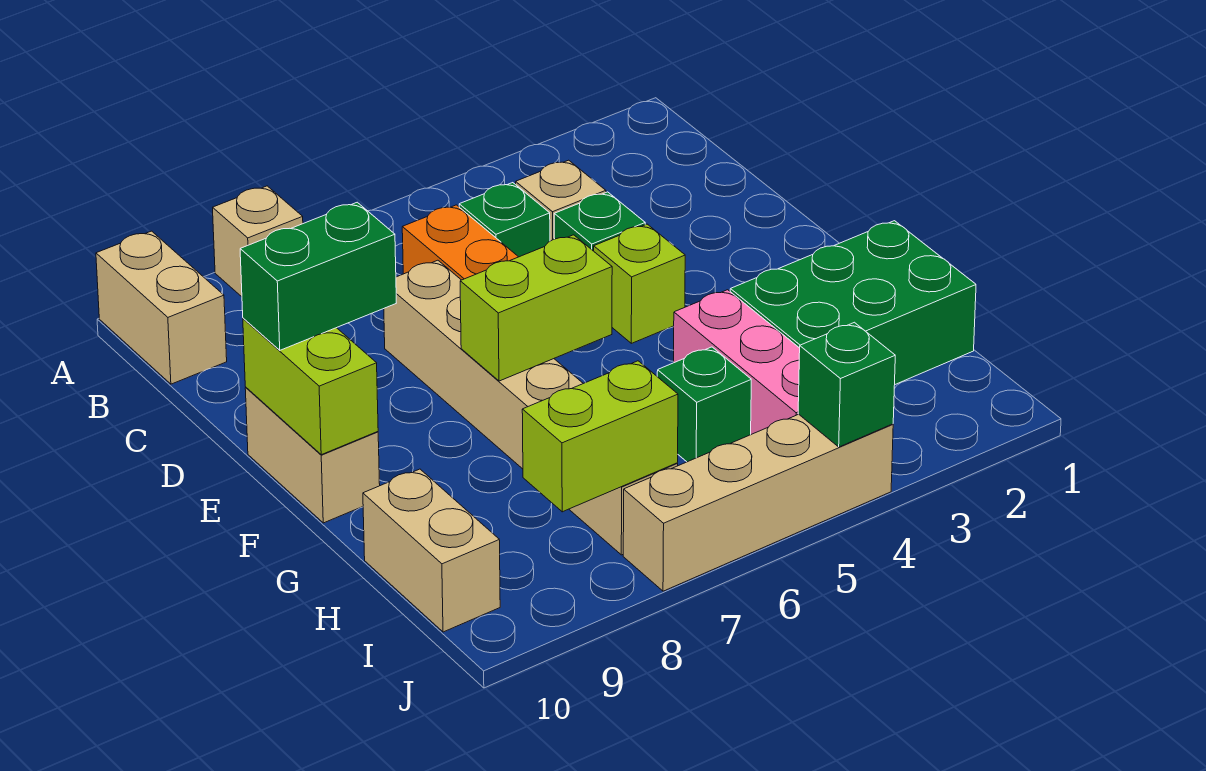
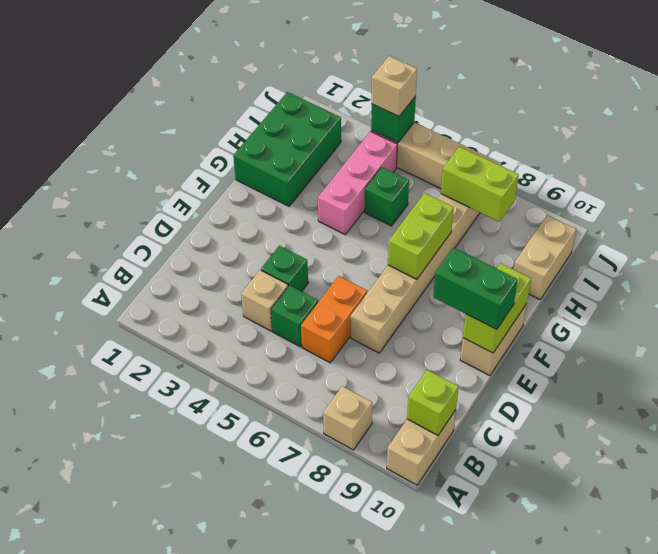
lime 1x1 brick [594,224,685,343] -> lime 1x1 brick moved to [407,370,459,435]
lime 1x2 brick [460,235,612,381] -> lime 1x2 brick turned to [388,193,454,279]
green 2x3 brick [730,221,976,384] -> green 2x3 brick turned to [233,92,341,206]
none -> tan 1x1 brick [372,56,417,116]

